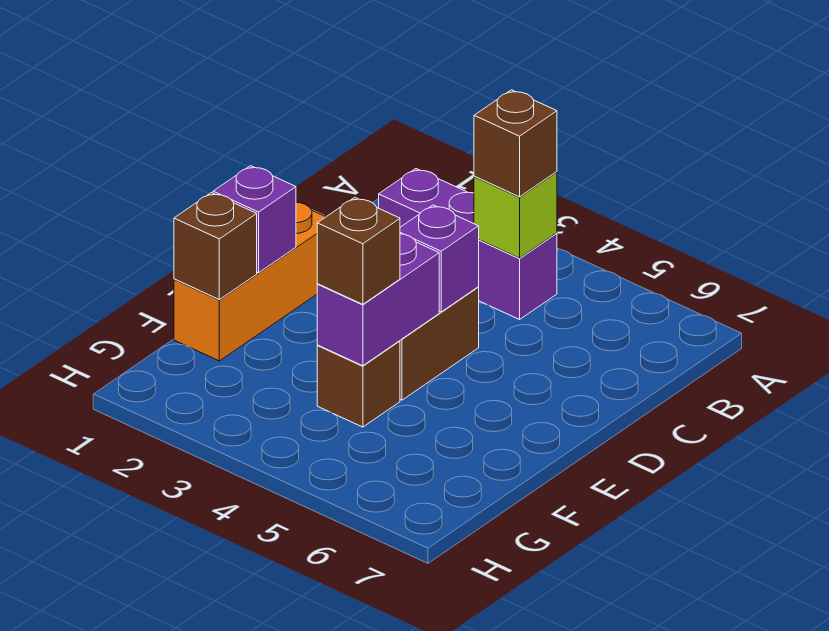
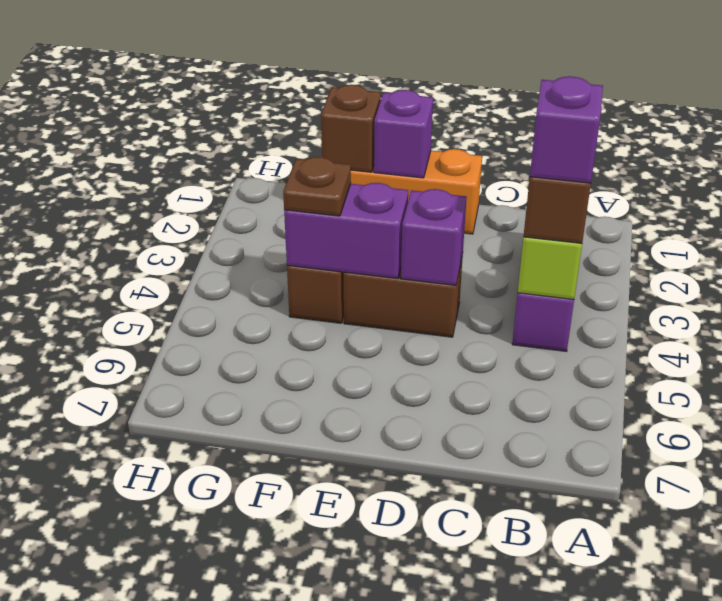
none -> purple 1x1 brick [530,76,603,183]
brown 1x1 brick [317,197,400,304] -> brown 1x1 plate [283,157,351,216]

